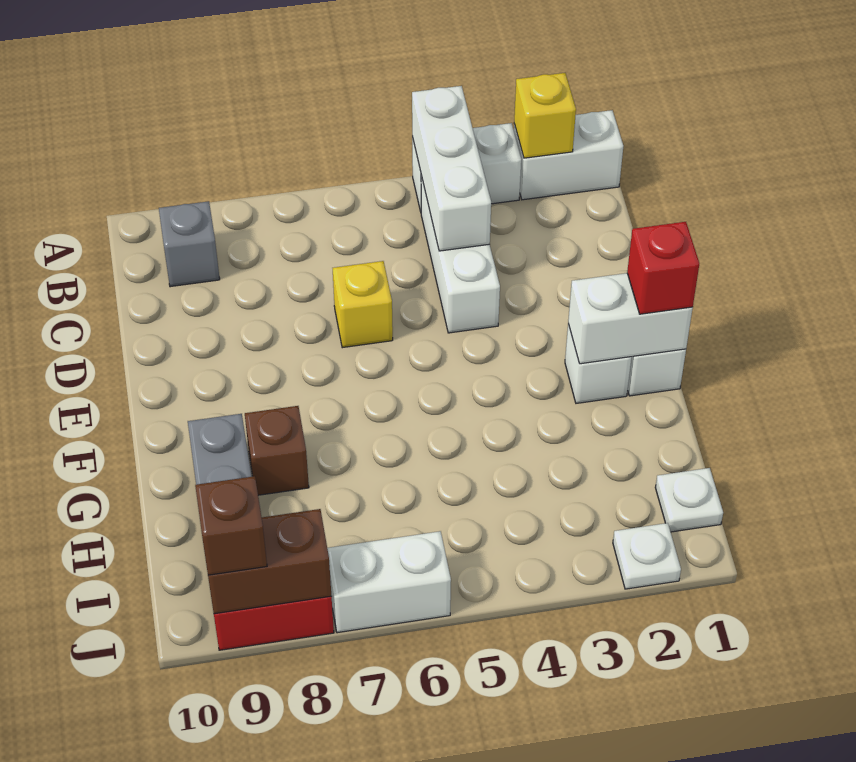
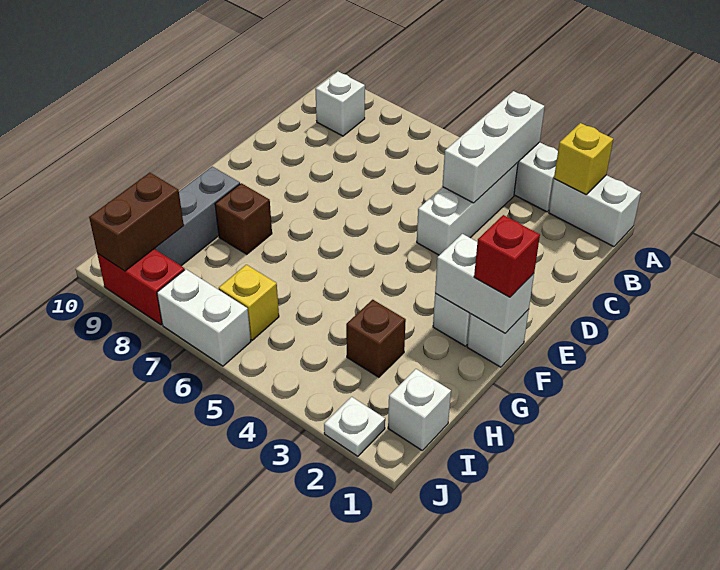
grey 1x1 brick [159,201,220,287] -> white 1x1 brick [315,72,365,136]
yellow 1x1 brick [333,261,393,348] -> yellow 1x1 brick moved to [219,265,279,340]
white 1x1 plate [655,468,723,532] -> white 1x1 brick [388,369,451,450]
brown 1x2 brick [208,509,331,614] -> brown 1x2 brick turned to [89,173,184,271]
brown 1x1 brick [195,476,267,575] -> brown 1x1 brick moved to [346,300,406,377]

